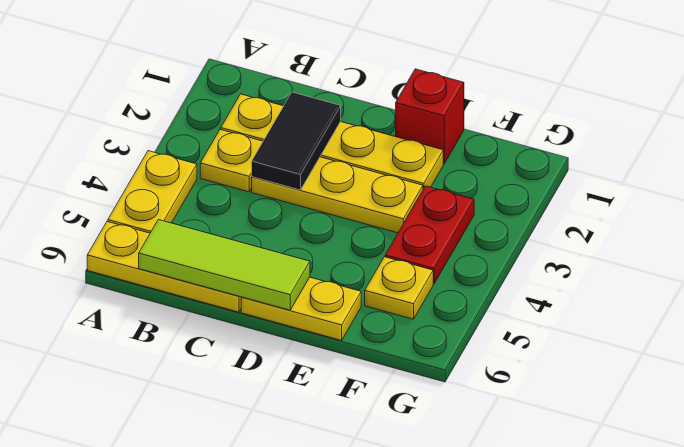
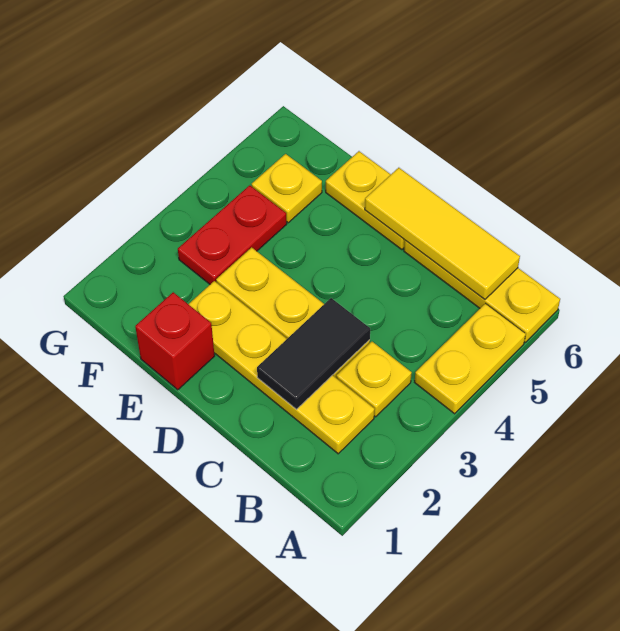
lime 1x3 tile [139,220,310,310] -> yellow 1x3 tile [365,168,520,299]

